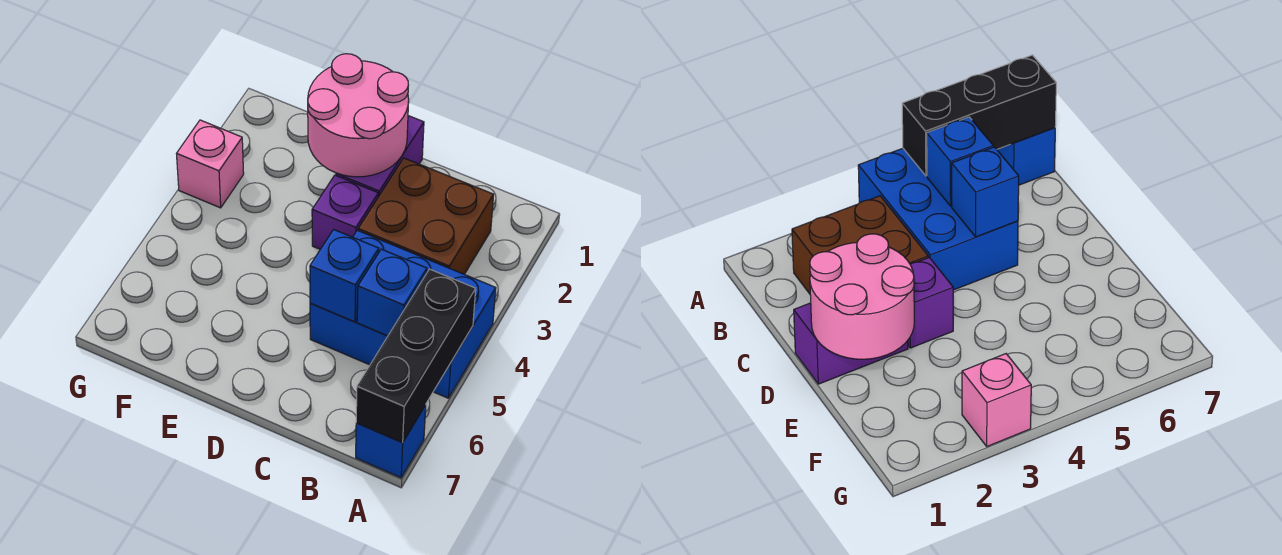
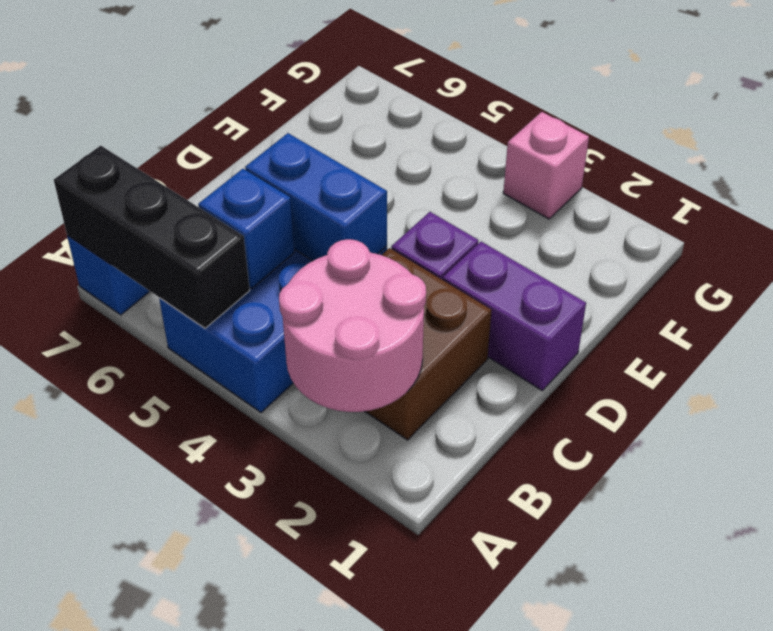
blue 1x1 brick [310,229,379,322] -> blue 1x2 brick [245,133,387,261]
pink 2x2 round brick [308,54,409,177] -> pink 2x2 round brick moved to [279,239,426,412]

